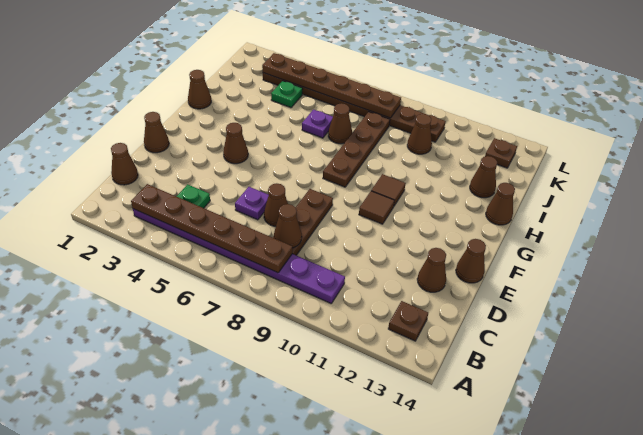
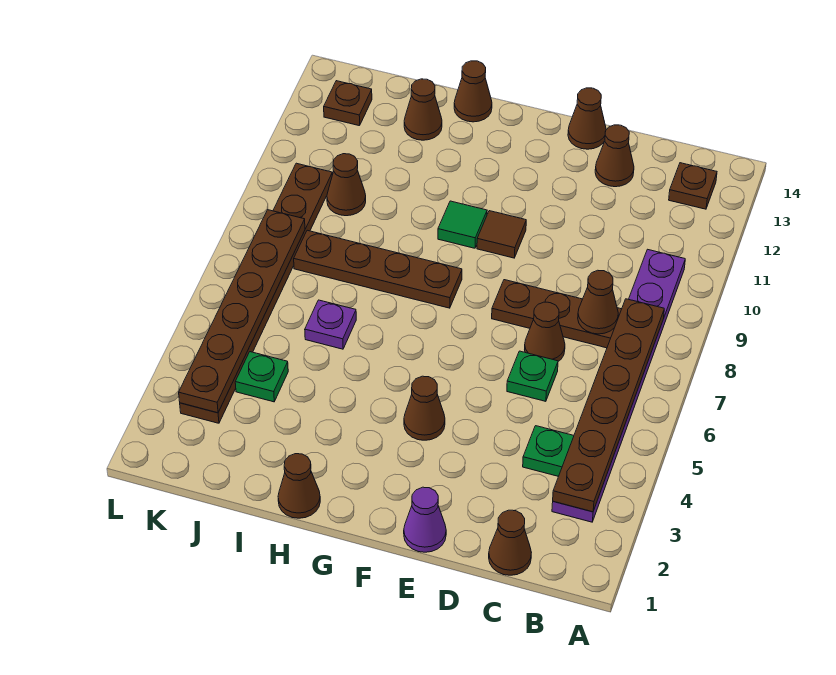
purple 1x1 plate [235,187,269,220] -> green 1x1 plate [507,351,558,401]
brown 1x1 cone [144,112,169,153] -> purple 1x1 cone [404,487,446,552]
brown 1x1 tile [371,174,406,206] -> green 1x1 tile [438,201,487,248]
brown 1x1 cone [328,103,352,144] -> none

